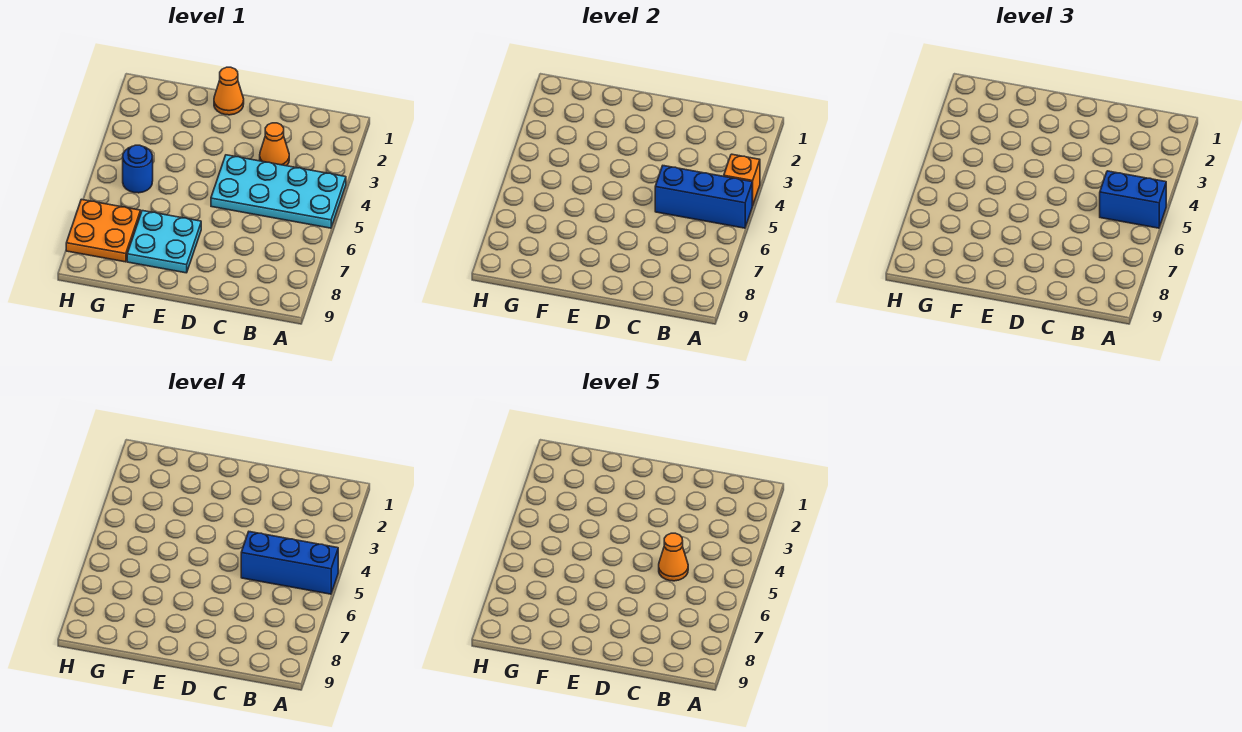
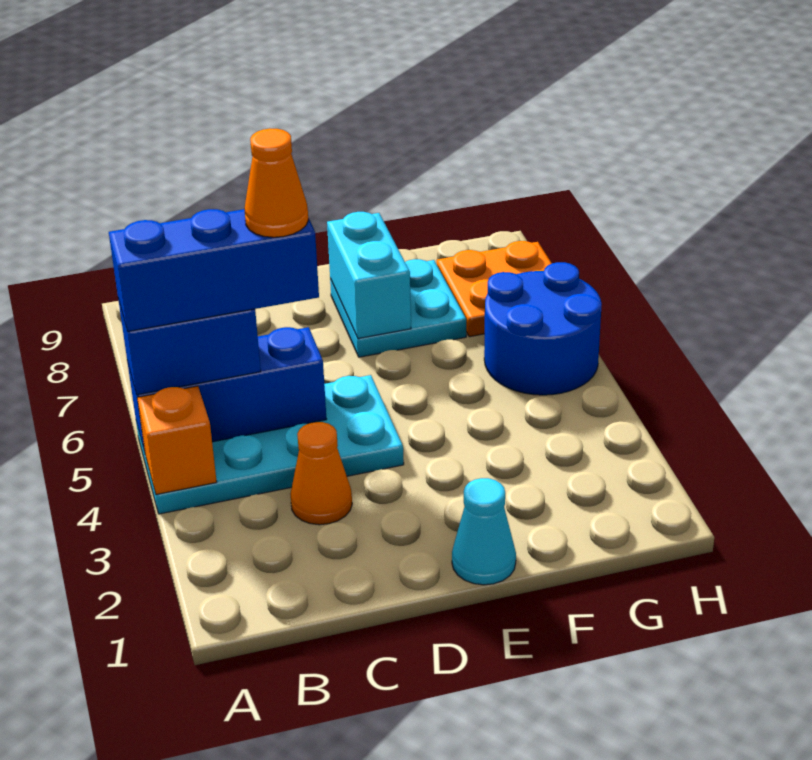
orange 1x1 cone [214,67,244,115] -> cyan 1x1 cone [452,478,516,585]
none -> cyan 1x2 brick [327,212,411,339]
blue 1x1 round brick [123,145,153,193] -> blue 2x2 round brick [484,262,602,395]

